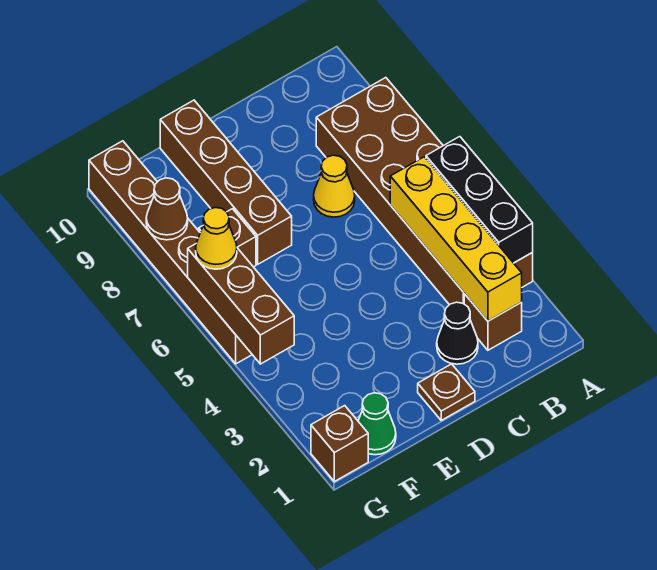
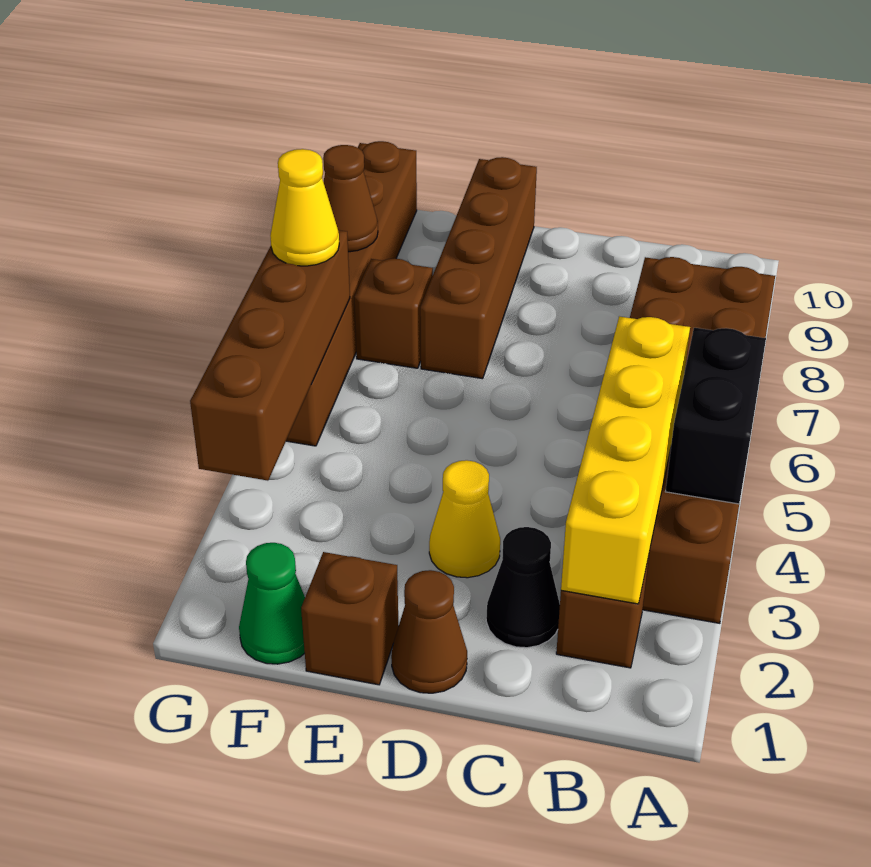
black 1x3 brick [426,137,533,263] -> black 1x2 brick [665,328,766,504]
yellow 1x1 cone [314,155,355,217] -> yellow 1x1 cone moved to [429,460,500,578]
brown 1x1 plate [418,364,475,420] -> brown 1x1 cone [391,570,467,693]
brown 1x1 brick [311,406,368,482] -> brown 1x1 brick moved to [301,552,399,685]
brown 1x3 brick [188,244,294,364] -> brown 1x4 brick [190,230,350,481]

